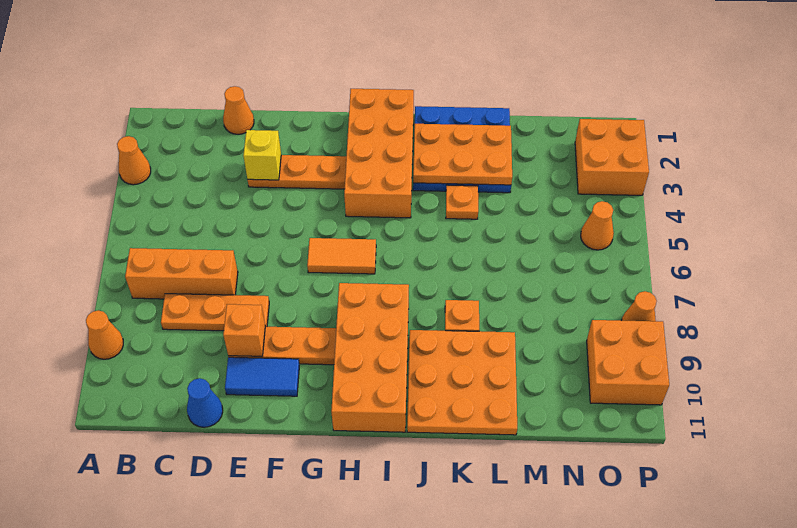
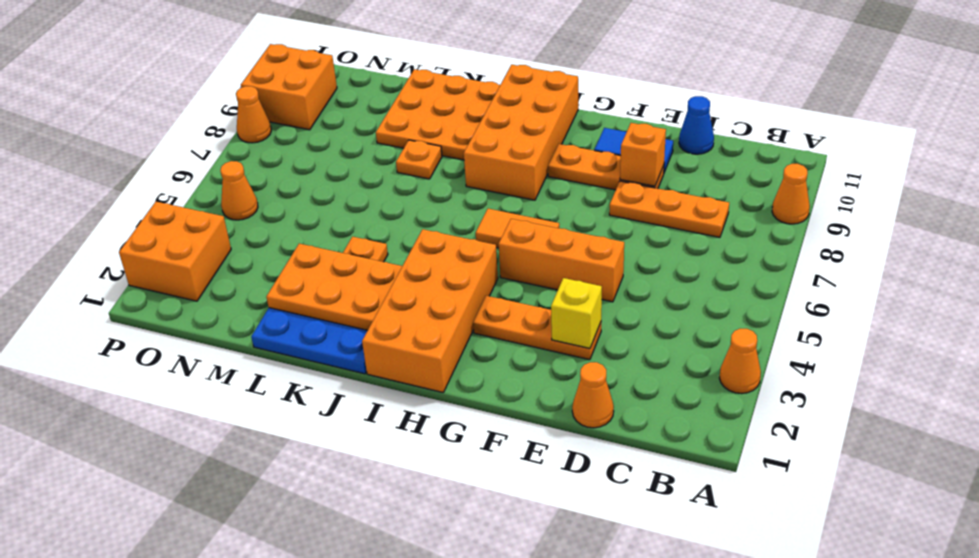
orange 1x3 brick [125,248,238,299] -> orange 1x3 brick moved to [499,219,624,302]

